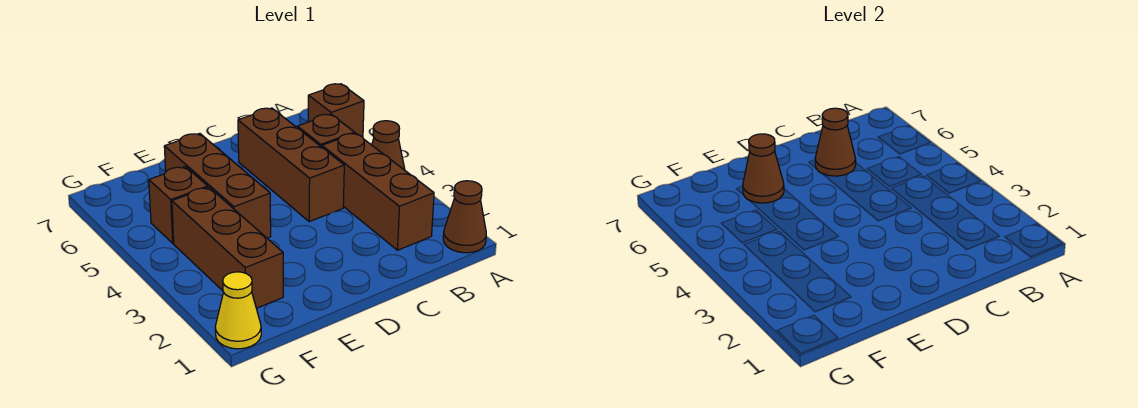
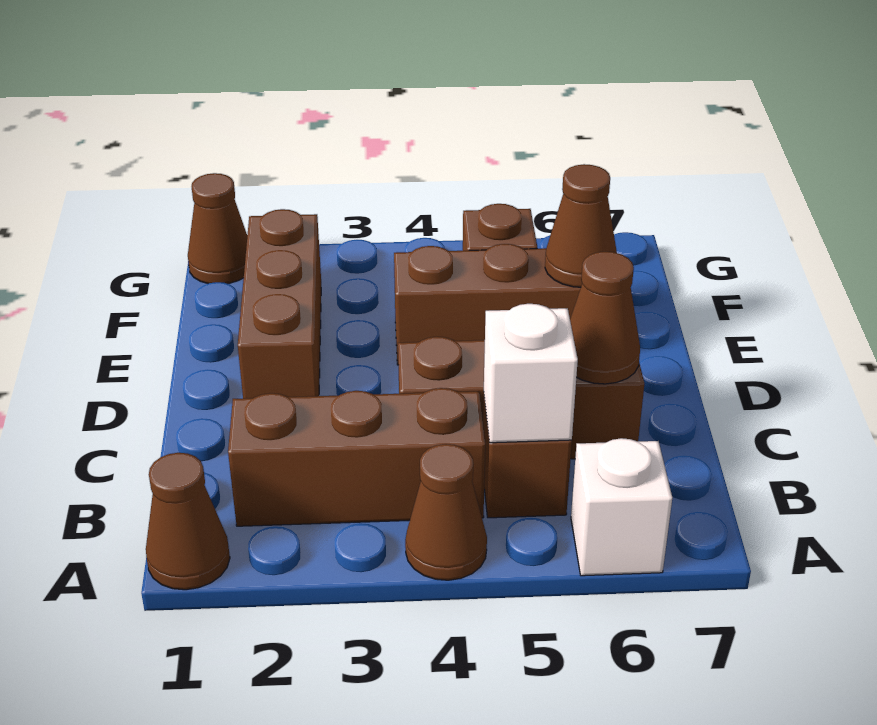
brown 1x1 brick [308,84,364,137] -> white 1x1 brick [571,438,672,576]
none -> white 1x1 brick [484,304,578,443]
brown 1x3 brick [172,187,283,308] -> brown 1x3 brick turned to [238,209,321,398]
yellow 1x1 cone [215,272,261,349] -> brown 1x1 cone [188,173,247,284]

